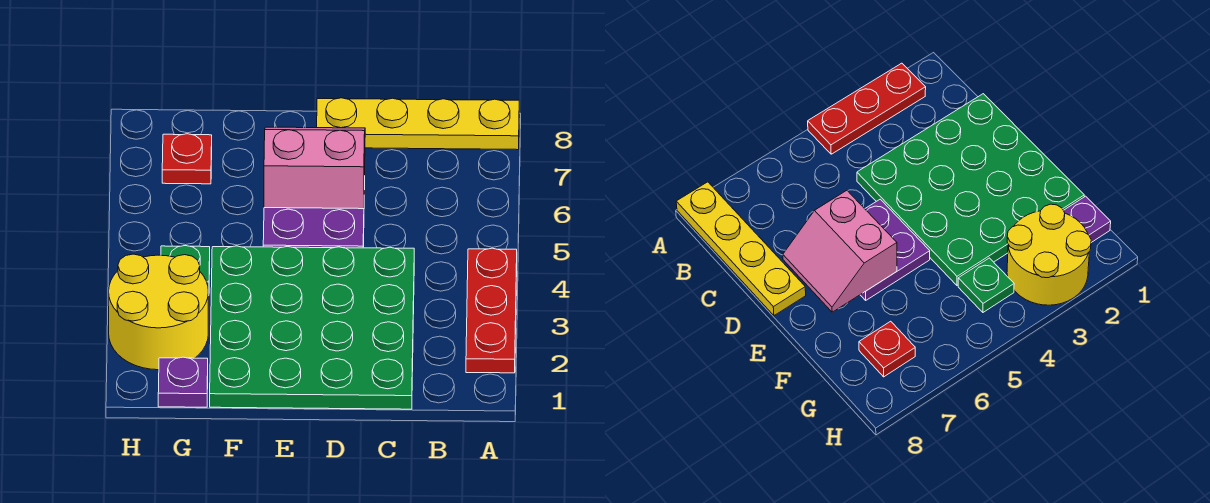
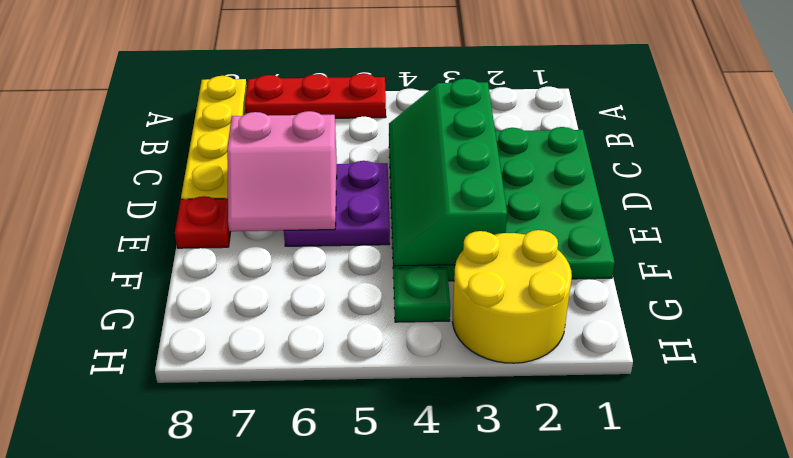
red 1x3 plate [466,248,517,373] -> red 1x3 plate moved to [245,74,386,118]
none -> green 2x4 slope [389,79,507,266]
pink 2x2 slope [264,127,365,209] -> pink 2x2 slope turned to [227,111,337,231]
purple 1x1 plate [158,357,208,407] -> none
red 1x1 plate [162,134,212,184] -> red 1x1 plate moved to [175,196,231,248]

